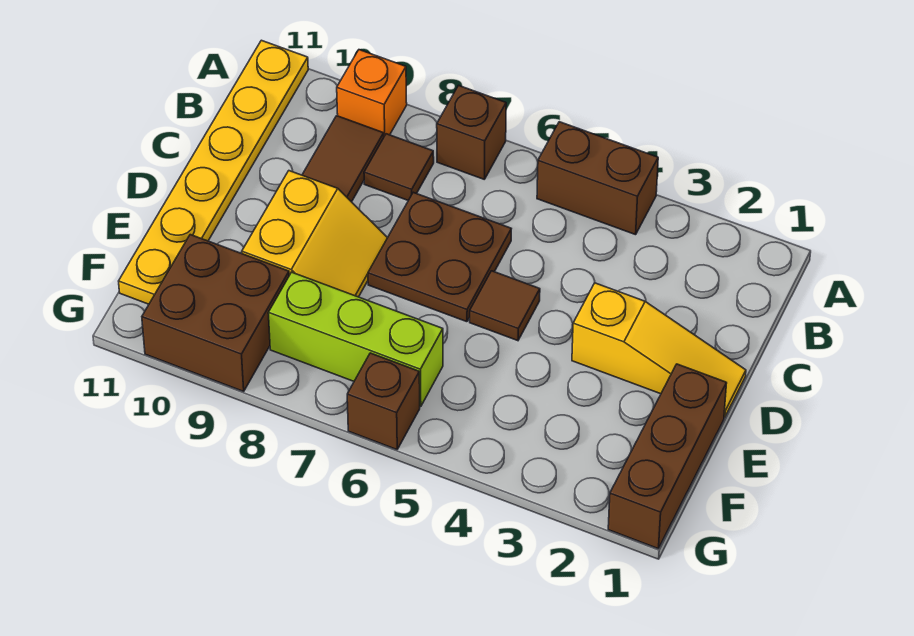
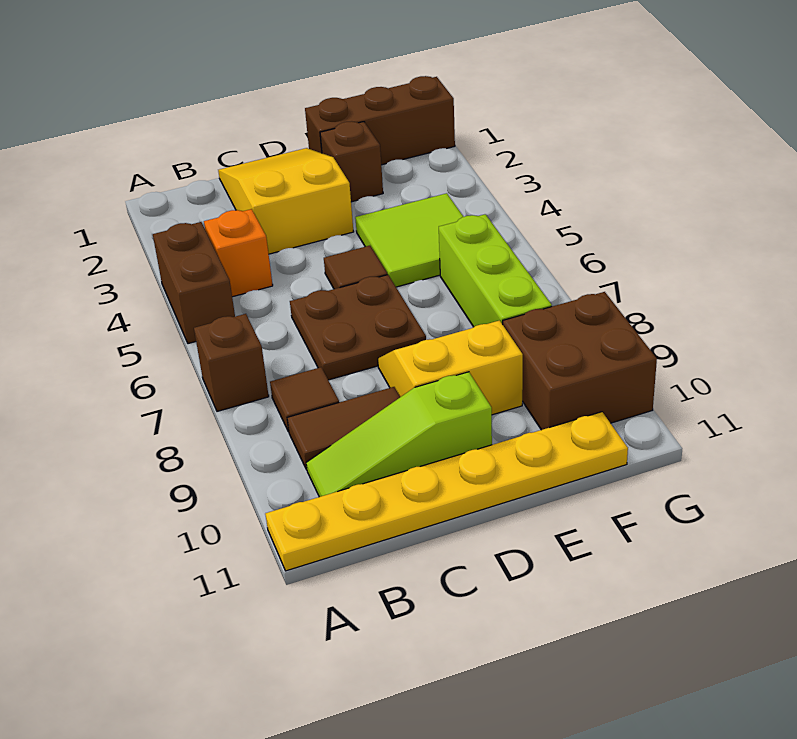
orange 1x1 brick [337,50,407,136] -> orange 1x1 brick moved to [204,209,273,297]
none -> lime 1x3 slope [306,372,492,497]
yellow 1x3 slope [572,283,746,417] -> yellow 2x3 slope [218,148,354,254]
none -> lime 2x2 tile [355,193,463,287]
brown 1x1 brick [347,353,420,450] -> brown 1x1 brick moved to [320,121,383,202]

